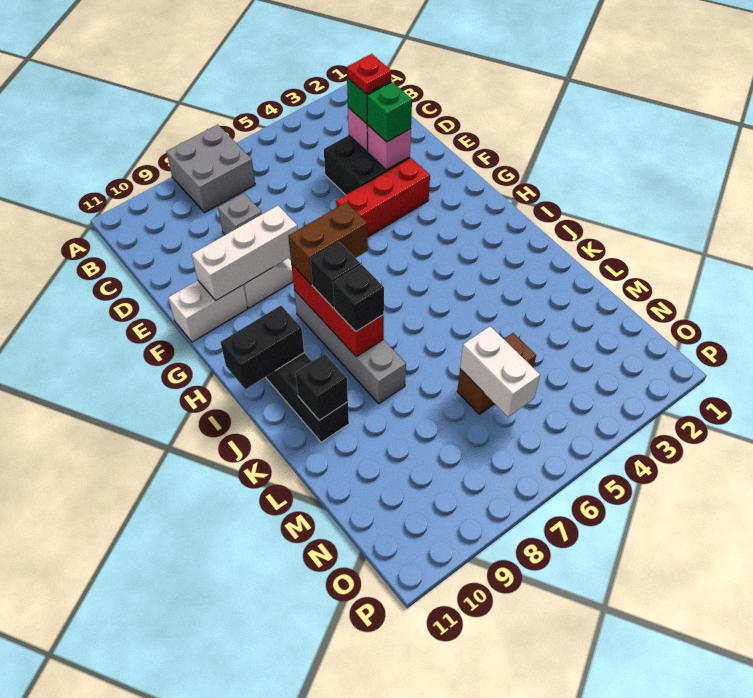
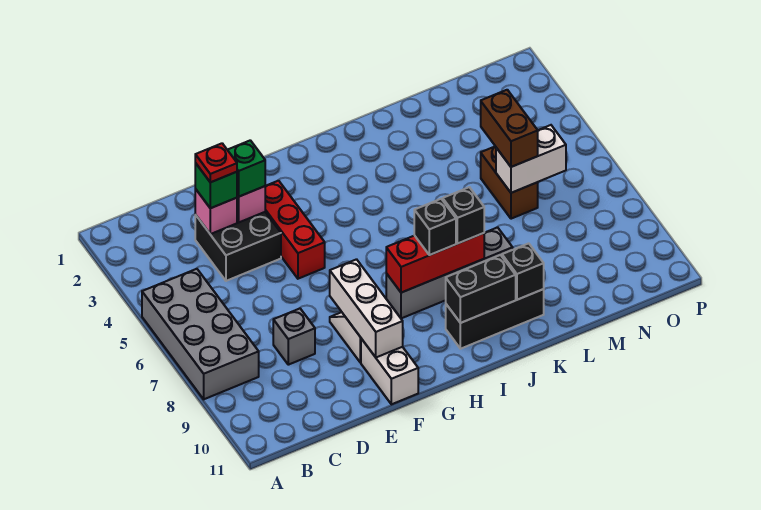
grey 2x2 brick [166,125,255,212] -> grey 2x4 brick [142,269,259,399]
brown 1x2 brick [288,202,368,285] -> brown 1x2 brick moved to [481,90,538,167]
black 1x2 brick [221,305,304,389] -> black 1x2 brick turned to [446,255,516,323]

